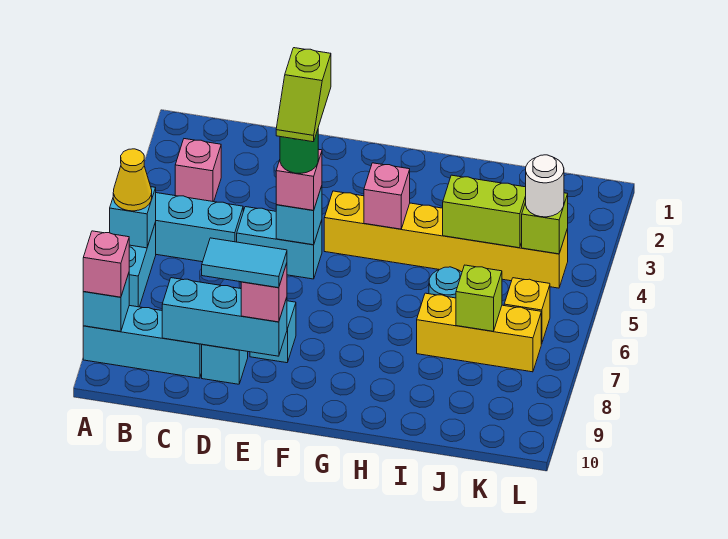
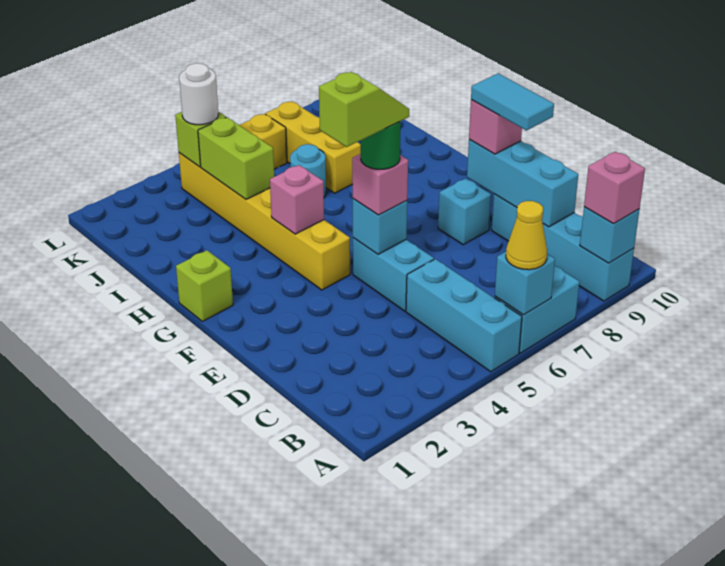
pink 1x1 brick [175,139,221,202] -> none
lime 1x1 brick [456,265,502,331] -> lime 1x1 brick moved to [176,250,233,321]

